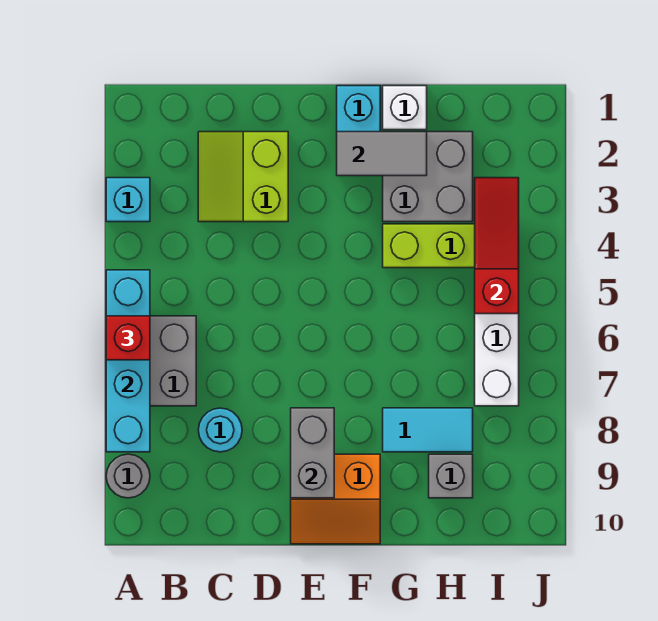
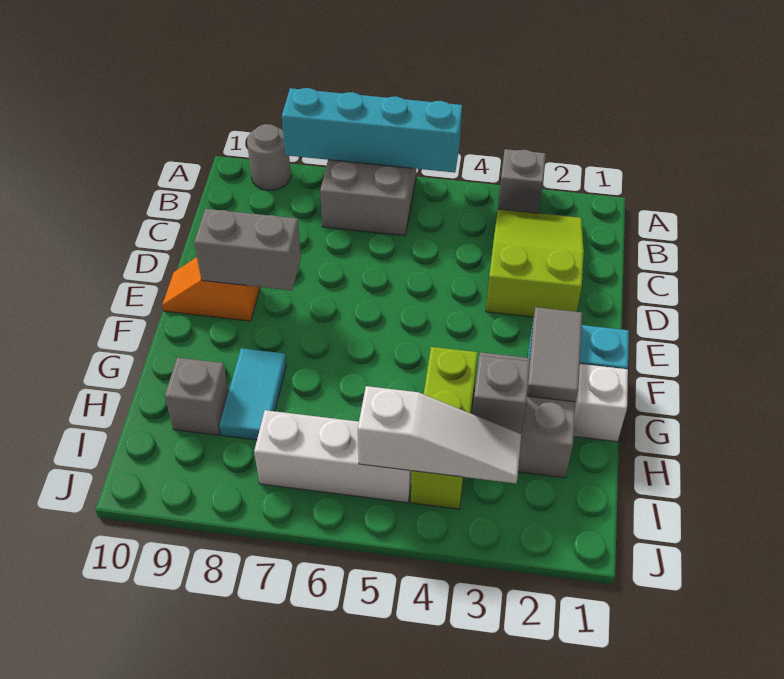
cyan 1x1 brick [106,178,150,222] -> grey 1x1 brick [498,149,545,213]
red 1x1 brick [106,316,150,360] -> none
lime 2x2 slope [198,132,288,222] -> lime 2x3 slope [486,209,584,317]
cyan 1x1 round brick [198,408,242,452] -> none
orange 2x2 slope [291,454,380,544] -> orange 1x2 slope [162,257,260,321]
none -> grey 1x1 brick [473,356,530,434]
red 1x3 slope [475,178,519,314] -> white 1x3 slope [358,386,521,483]

